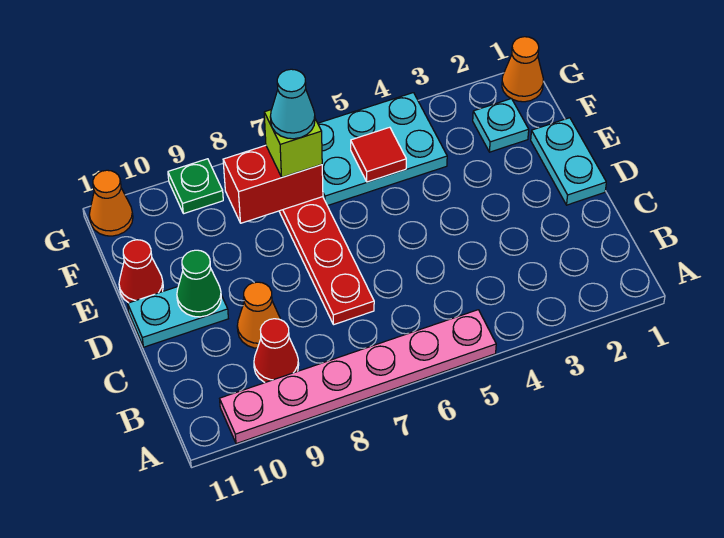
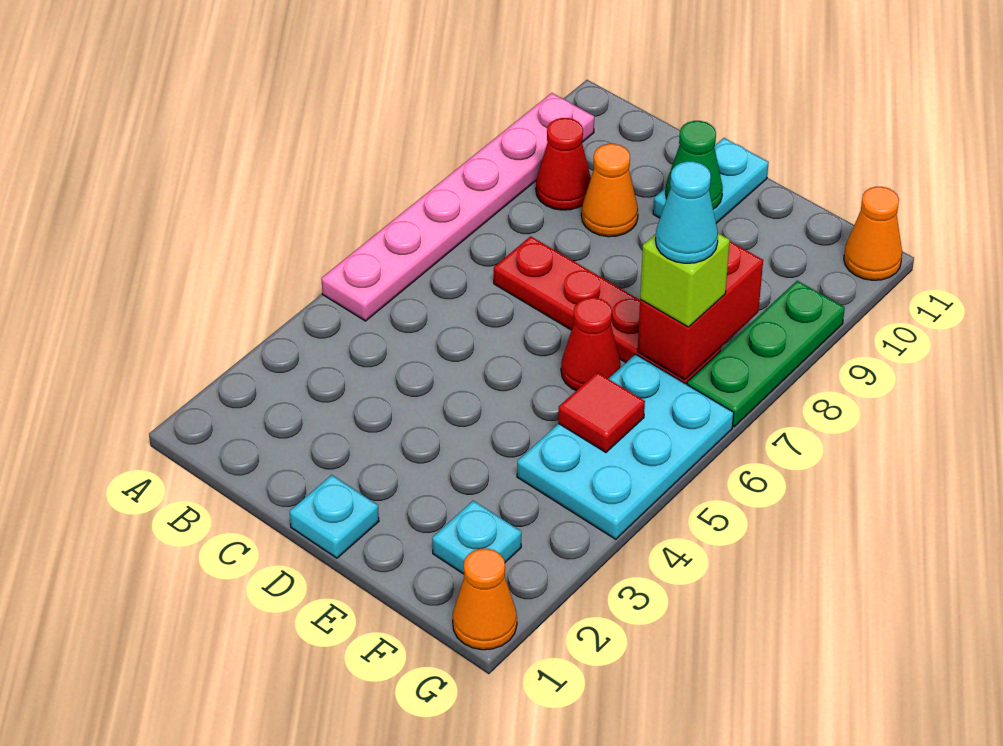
cyan 1x2 plate [531,118,606,205] -> cyan 1x1 plate [289,475,379,558]
red 1x1 cone [119,240,163,303] -> red 1x1 cone moved to [561,298,621,391]
green 1x1 plate [168,159,223,214] -> green 1x3 plate [687,281,845,427]

